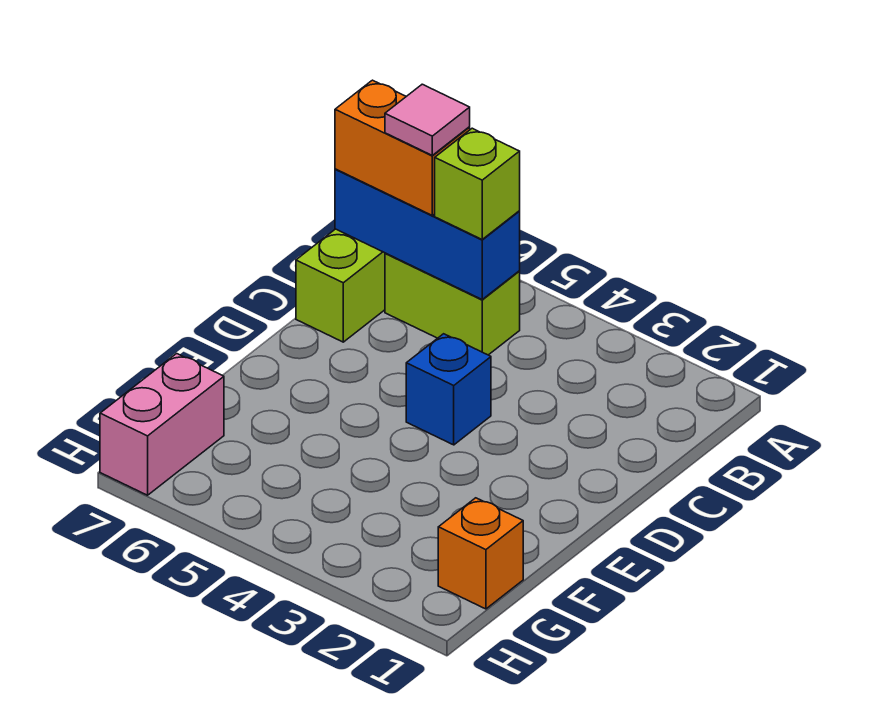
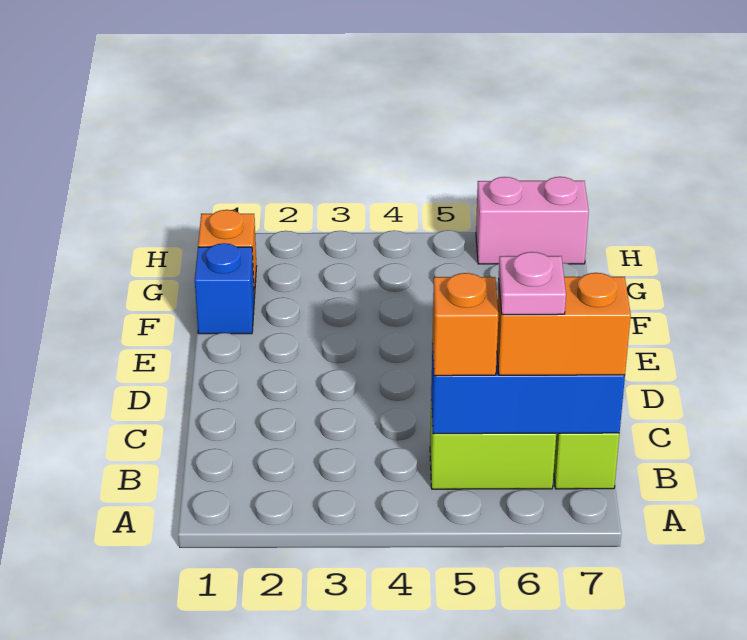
lime 1x1 brick [435,128,520,239] -> orange 1x1 brick [433,273,498,376]
pink 1x1 tile [385,84,470,155] -> pink 1x1 plate [499,252,566,315]
blue 1x1 brick [406,334,491,445] -> blue 1x1 brick moved to [195,243,254,334]
pink 1x2 brick [100,354,224,495] -> pink 1x2 brick turned to [476,177,589,264]

